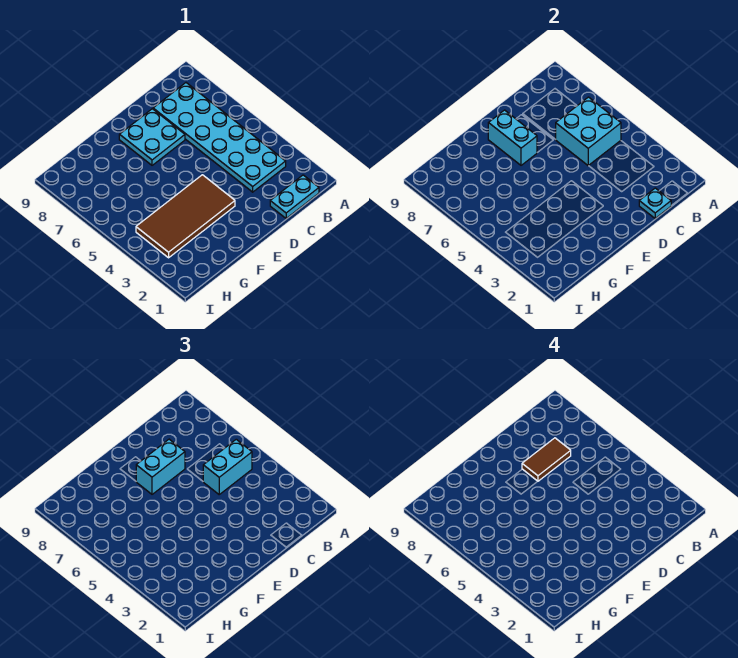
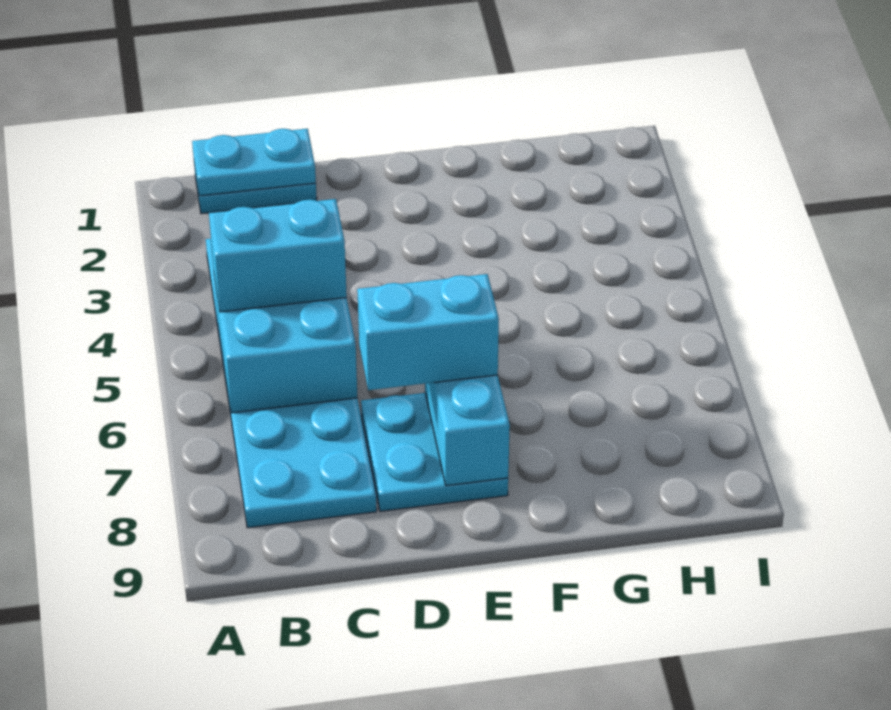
cyan 1x1 plate [639,188,671,218] -> cyan 1x2 plate [192,129,316,196]
brown 1x2 tile [522,438,571,481] -> none
brown 2x4 tile [136,175,235,258] -> none

